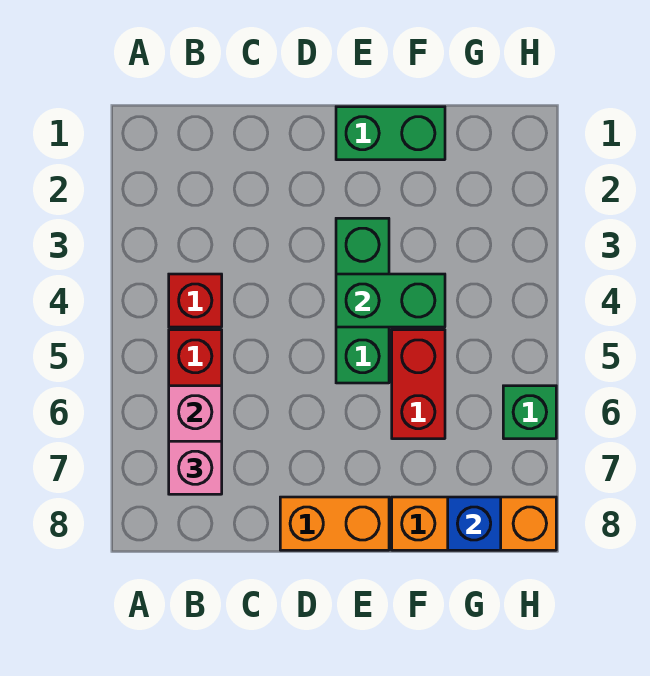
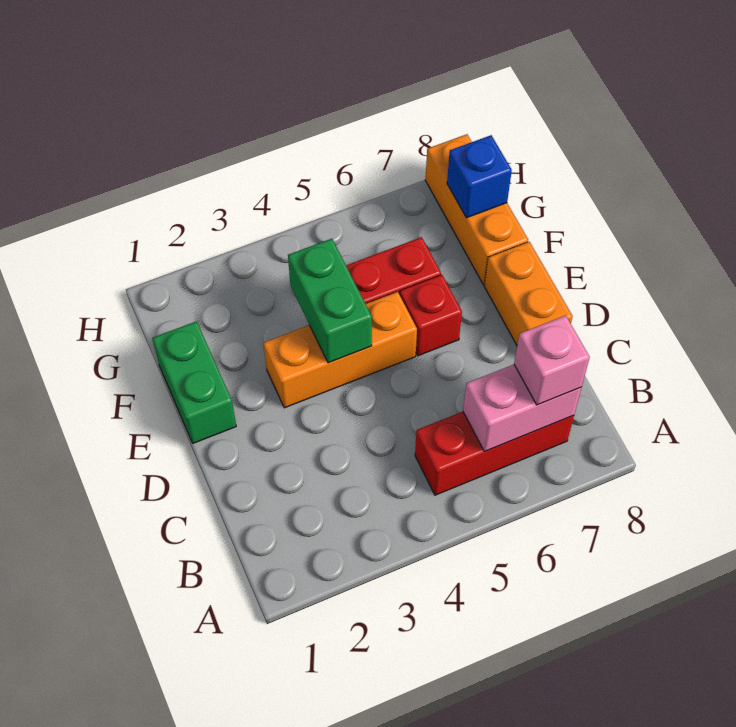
red 1x1 brick [169,274,222,327] -> red 1x1 brick moved to [400,275,462,356]
green 1x3 brick [336,218,389,383] -> orange 1x3 brick [264,292,417,408]
green 1x1 brick [503,386,556,439] -> none

